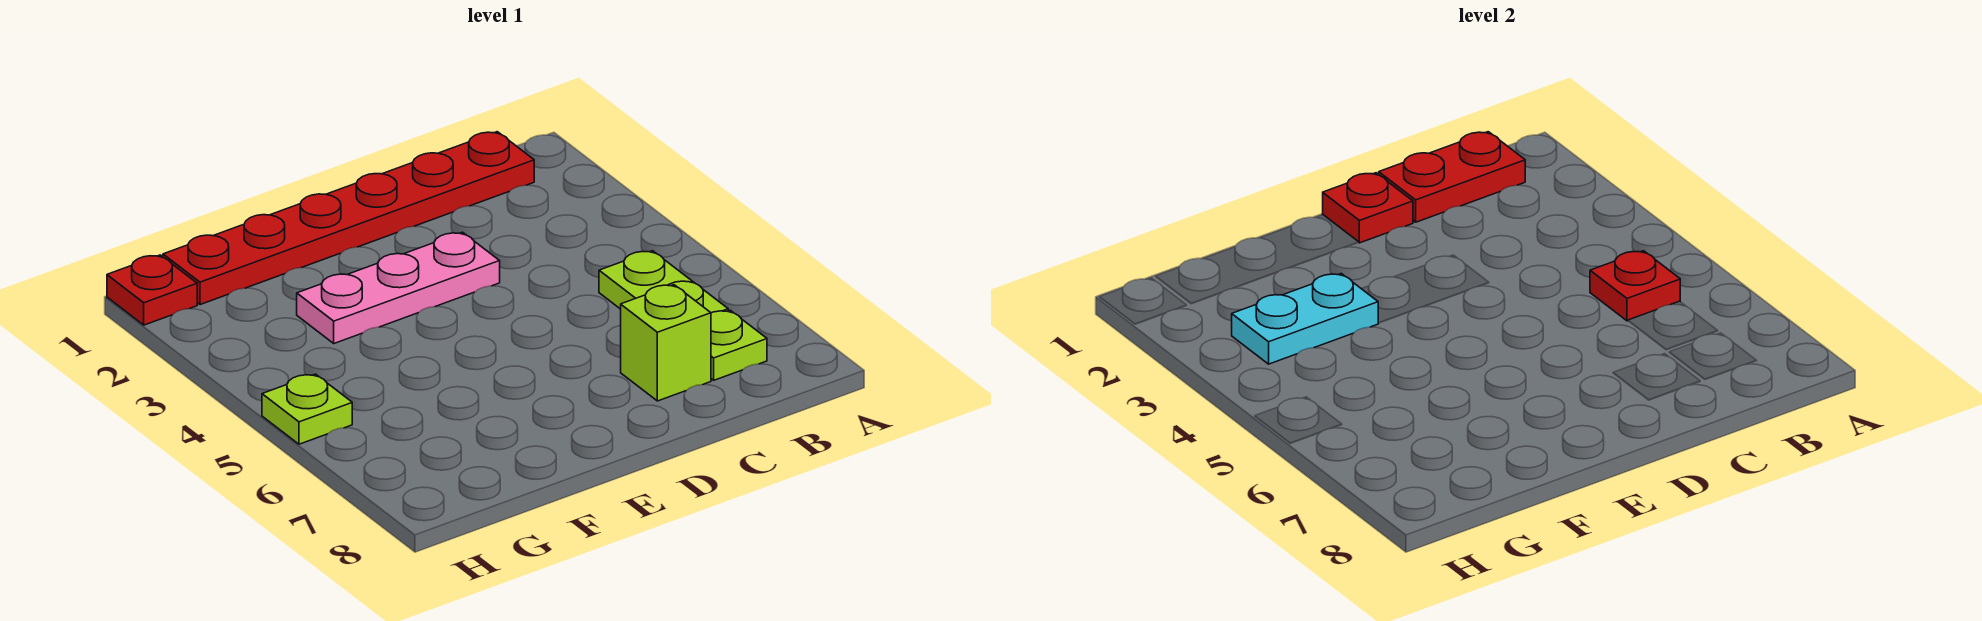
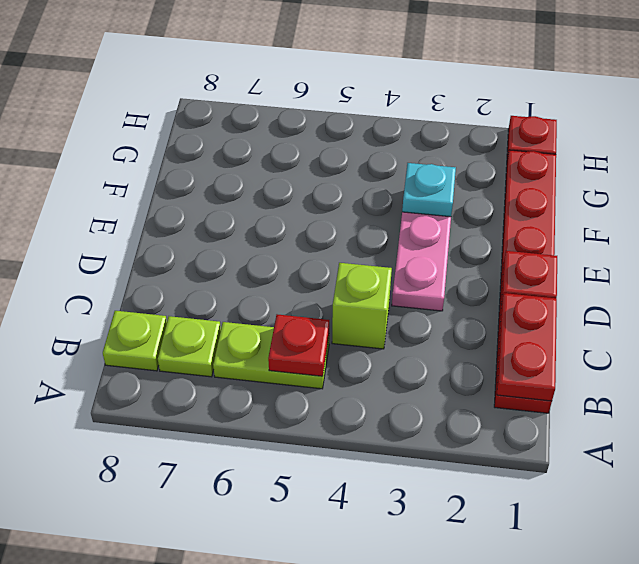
lime 1x1 brick [621,285,711,401] -> lime 1x1 brick moved to [332,263,392,349]
cyan 1x2 plate [1232,274,1378,364] -> cyan 1x1 plate [402,163,456,217]
lime 1x1 plate [262,374,352,444] -> lime 1x1 plate moved to [103,311,167,371]

